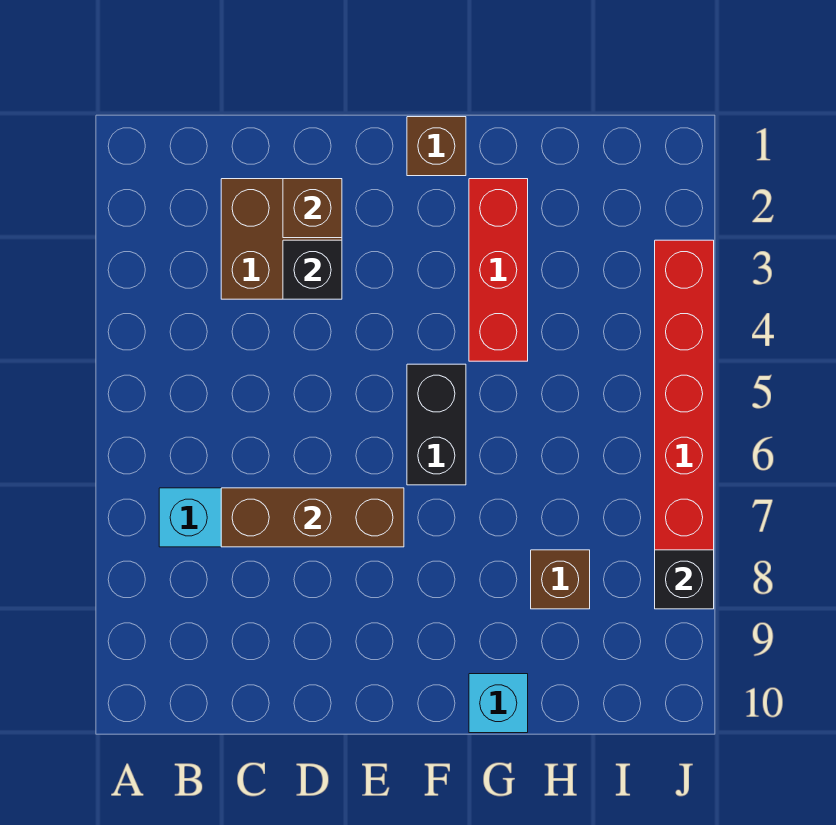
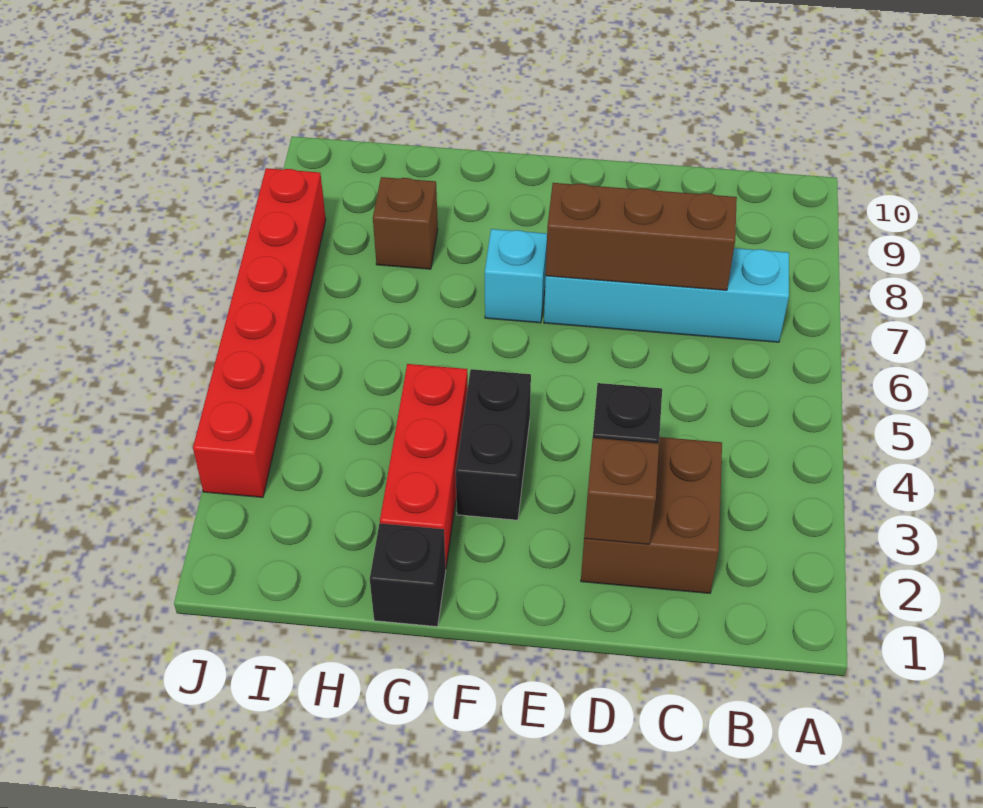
brown 1x1 brick [407,117,466,176] -> none
black 1x2 brick [407,364,466,485] -> black 1x2 brick moved to [456,369,531,520]
cyan 1x1 brick [469,674,528,733] -> cyan 1x1 brick moved to [485,229,547,323]
black 1x1 brick [655,550,714,609] -> black 1x1 brick moved to [370,523,446,627]

